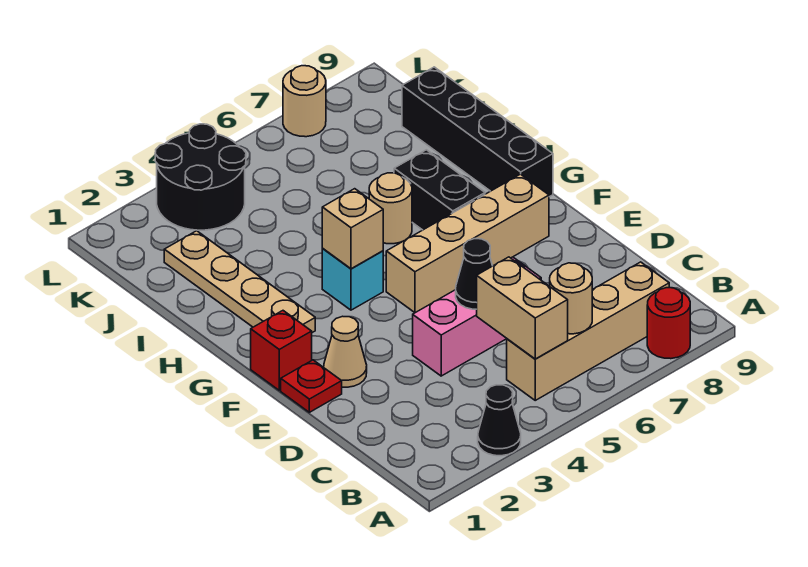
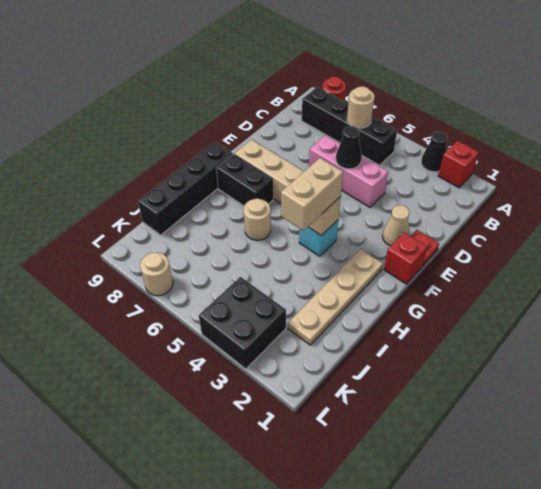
none -> red 1x1 brick [438,141,479,188]
tan 1x4 brick [507,262,669,400] -> black 1x4 brick [302,87,397,165]
tan 1x2 brick [477,257,568,359] -> tan 1x2 brick moved to [281,158,343,231]
black 1x2 brick [394,150,485,230] -> black 1x2 brick turned to [216,154,273,206]
black 2x2 round brick [155,124,246,230] -> black 2x2 brick [199,277,286,369]

